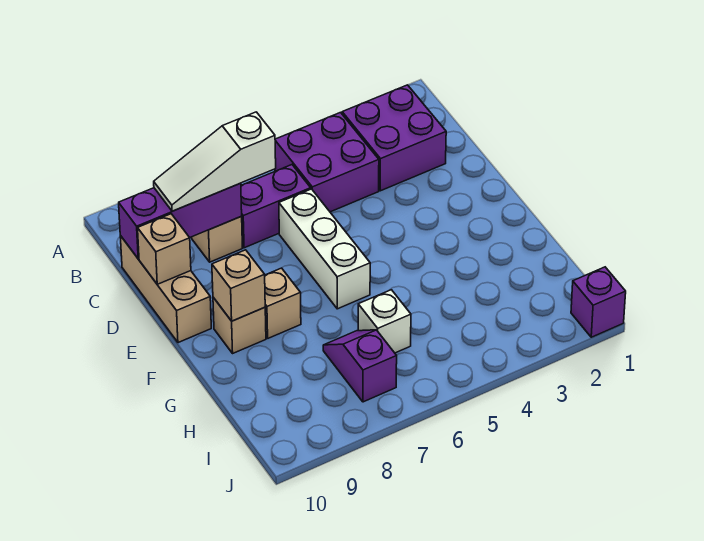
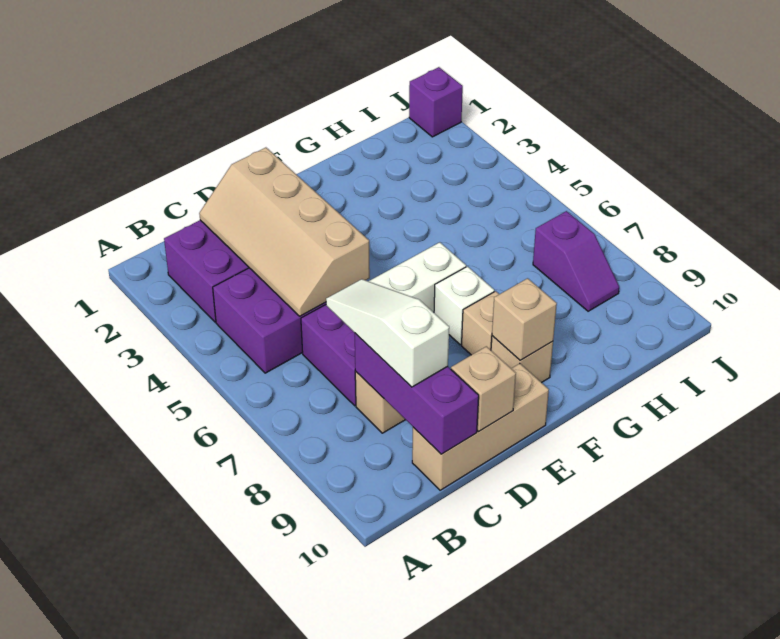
none -> tan 2x4 slope [199,148,370,316]
white 1x3 slope [154,112,276,211] -> white 1x3 slope turned to [326,279,449,387]
white 1x1 brick [358,290,411,353] -> white 1x1 brick moved to [434,266,494,345]
purple 1x2 slope [323,330,397,402] -> purple 1x2 slope turned to [533,211,619,311]

